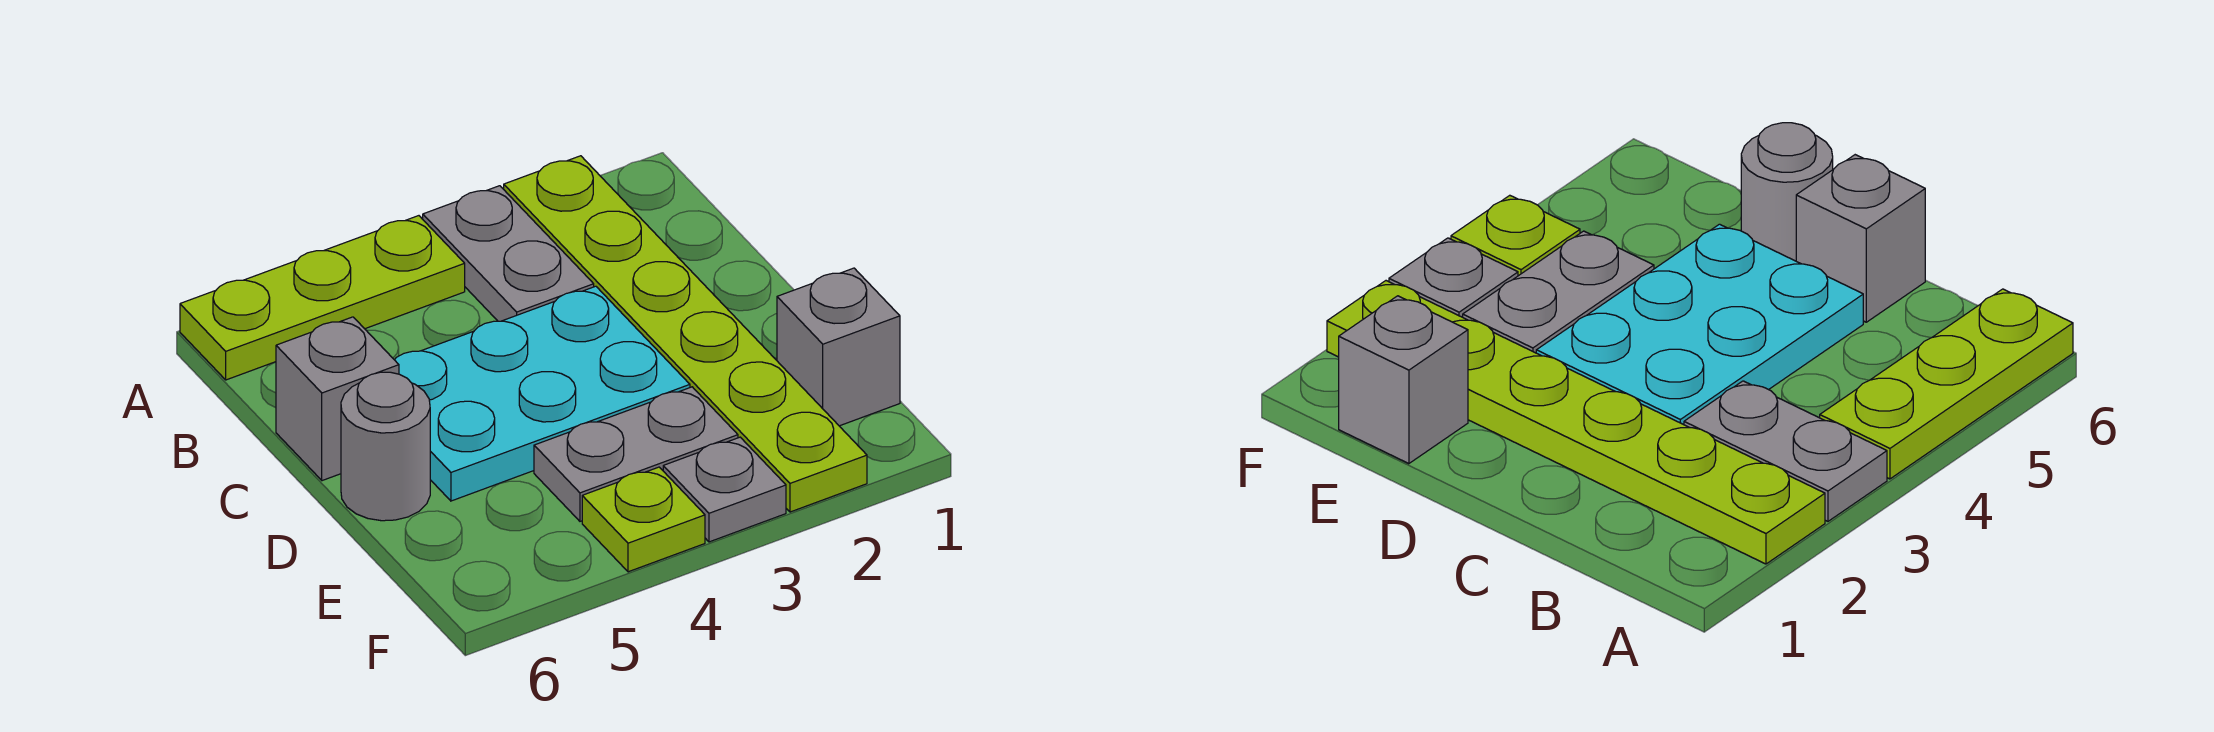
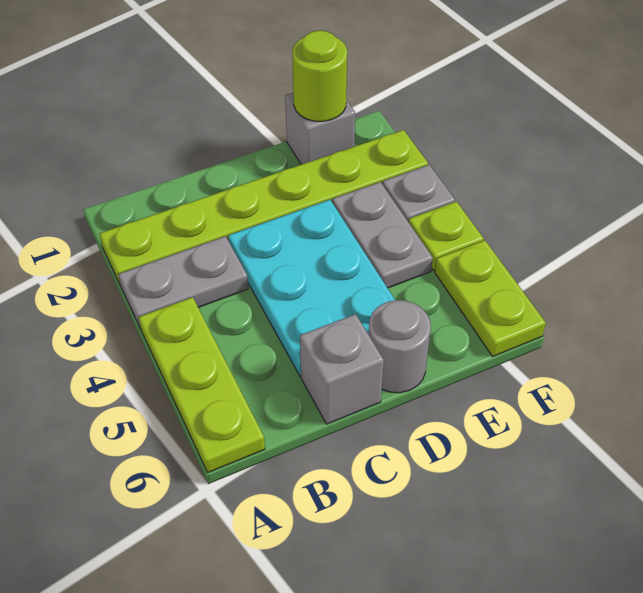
none -> lime 1x1 round brick [292,31,347,121]
none -> lime 1x2 plate [435,240,546,356]

